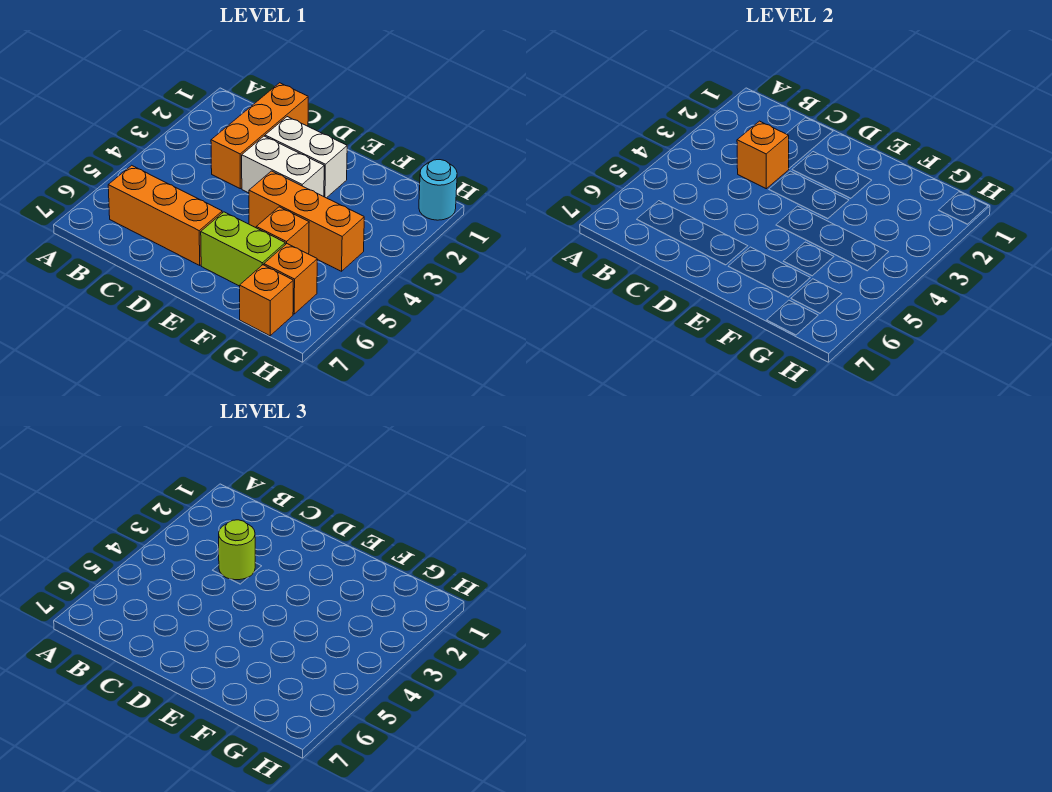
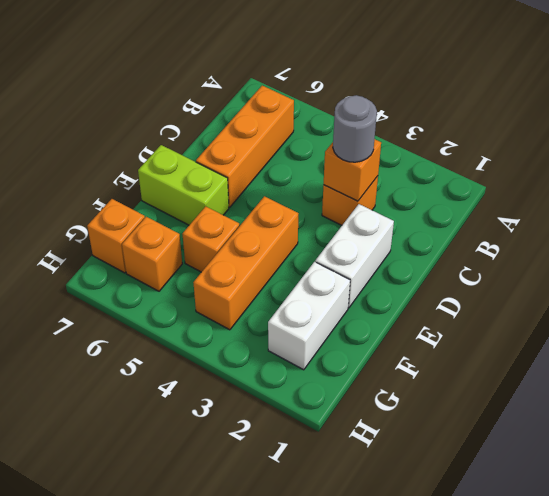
orange 1x3 brick [211,83,308,189] -> orange 1x1 brick [322,176,378,225]
lime 1x1 round brick [219,520,255,580] -> grey 1x1 round brick [333,95,377,162]
white 1x2 brick [242,136,324,197] -> white 1x2 brick moved to [268,262,350,370]
lime 1x2 brick [201,212,285,286] -> lime 1x2 brick turned to [138,145,229,225]
cyan 1x1 round brick [419,160,457,220] -> none

